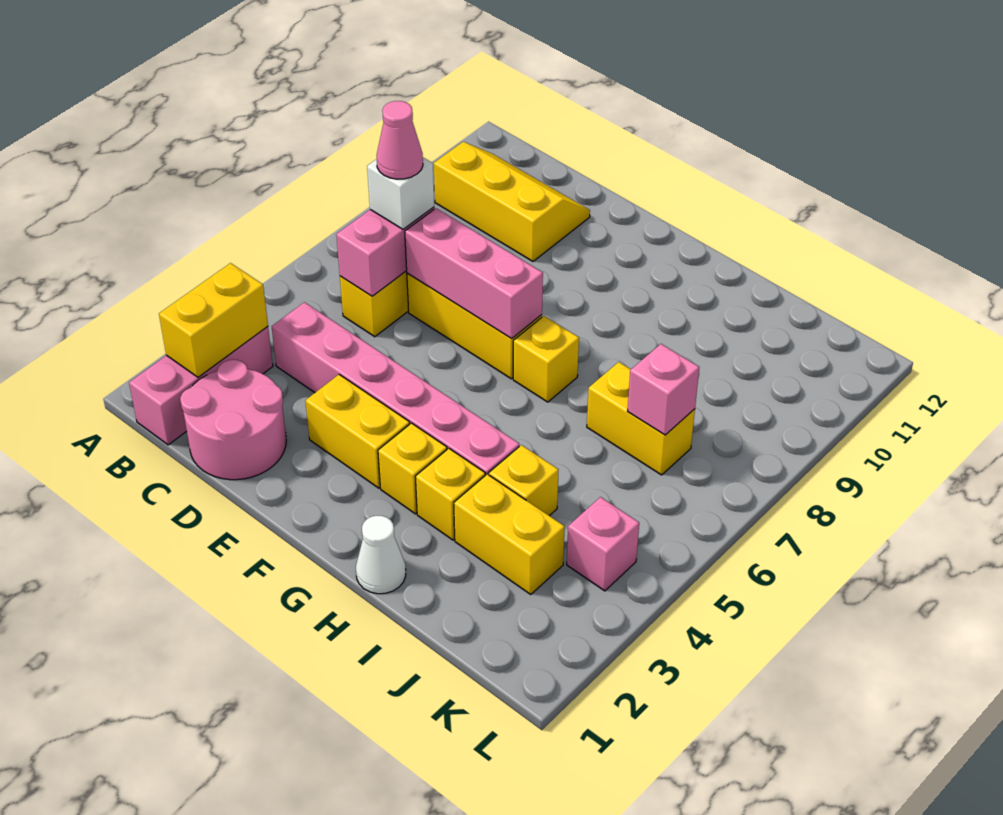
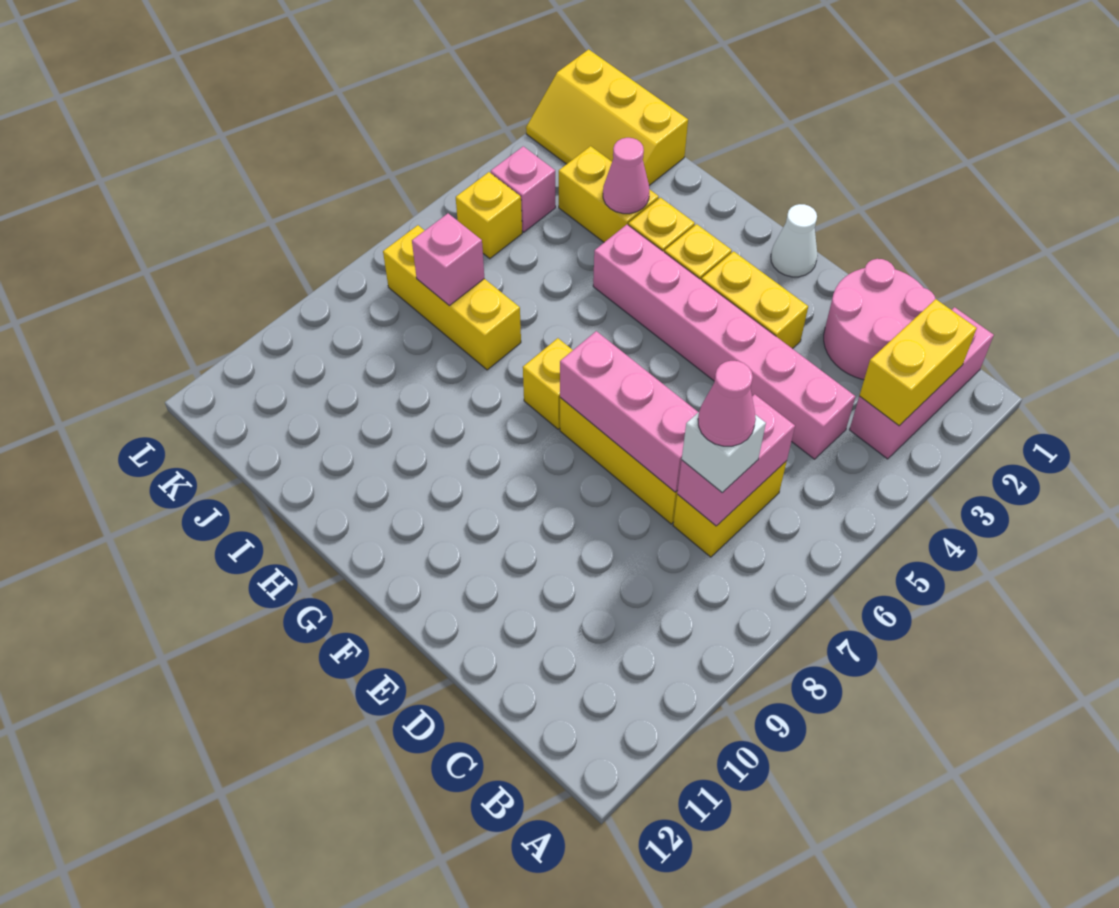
yellow 2x3 slope [434,142,590,261] -> yellow 2x3 slope moved to [526,49,688,185]
white 1x1 cone [356,516,406,594] -> white 1x1 cone moved to [771,204,818,277]
none -> pink 1x1 cone [603,138,649,214]
yellow 1x1 brick [489,445,558,516] -> yellow 1x1 brick moved to [456,172,522,259]
yellow 1x2 brick [587,362,695,475] -> yellow 1x3 brick [383,225,521,370]

